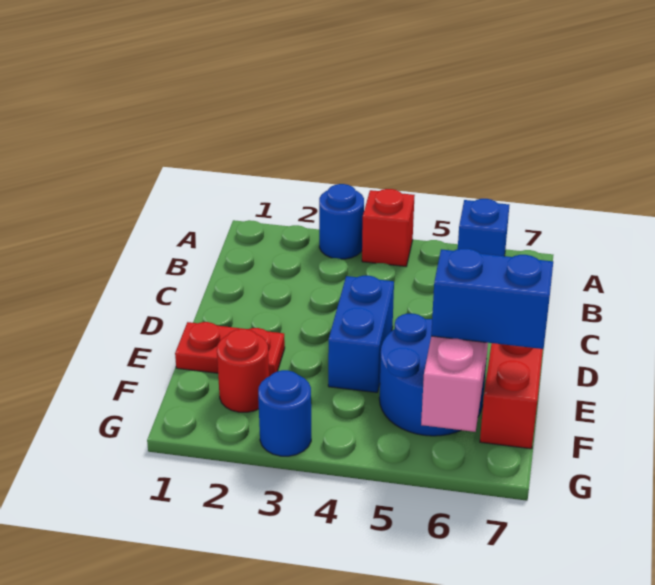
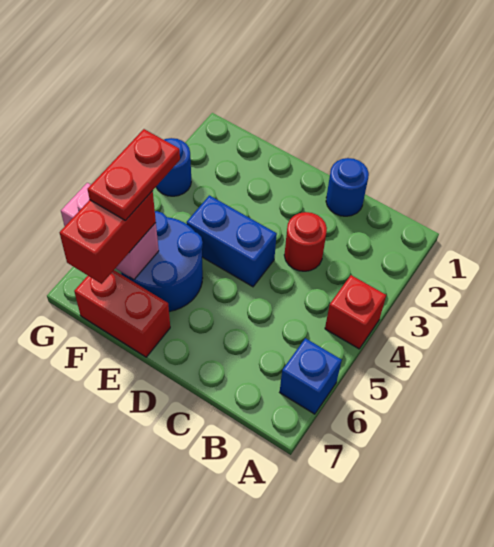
blue 1x1 round brick [319,184,364,259] -> blue 1x1 round brick moved to [326,158,369,216]
red 1x2 plate [175,322,285,376] -> red 1x2 plate moved to [88,129,180,221]
red 1x1 round brick [217,329,269,412] -> red 1x1 round brick moved to [284,212,327,271]
blue 1x2 brick [431,249,553,349] -> red 1x2 brick [60,191,156,284]

